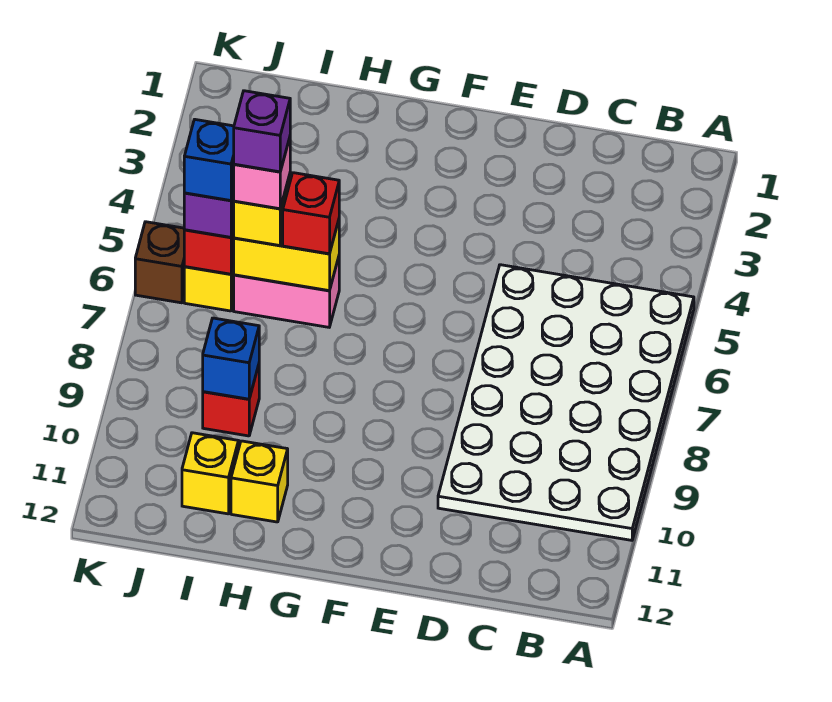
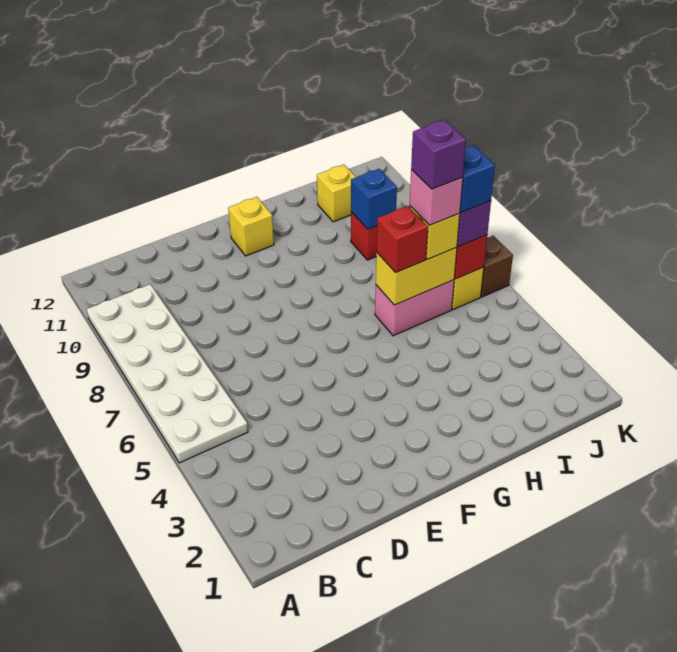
white 4x6 plate [438,265,694,540] -> white 2x6 plate [87,284,248,463]
yellow 1x1 brick [231,441,288,522] -> yellow 1x1 brick moved to [228,197,274,256]

